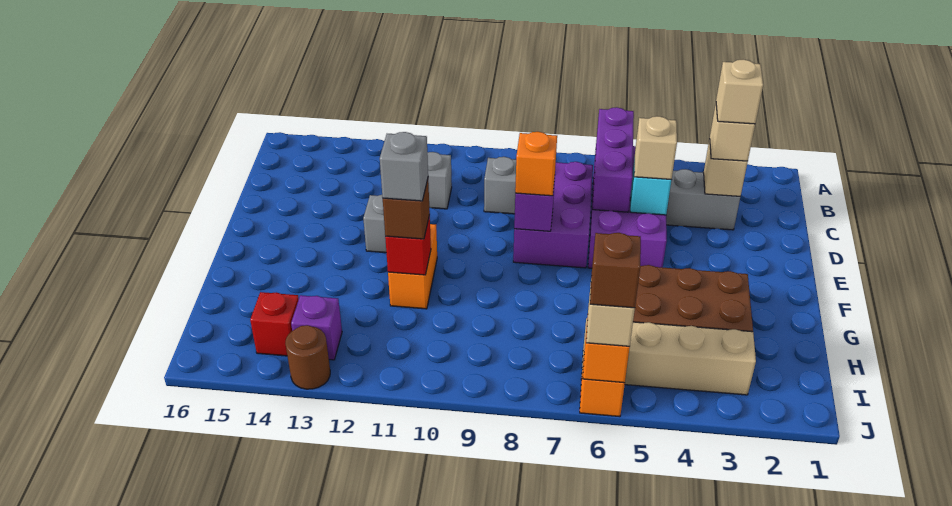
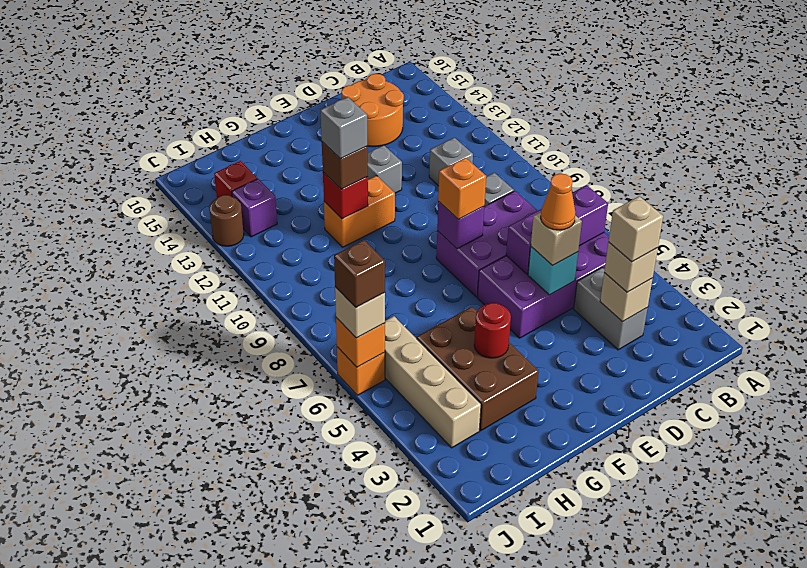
none -> orange 2x2 round brick [341,74,404,147]
none -> orange 1x1 cone [541,174,575,230]
none -> red 1x1 round brick [474,303,511,358]

